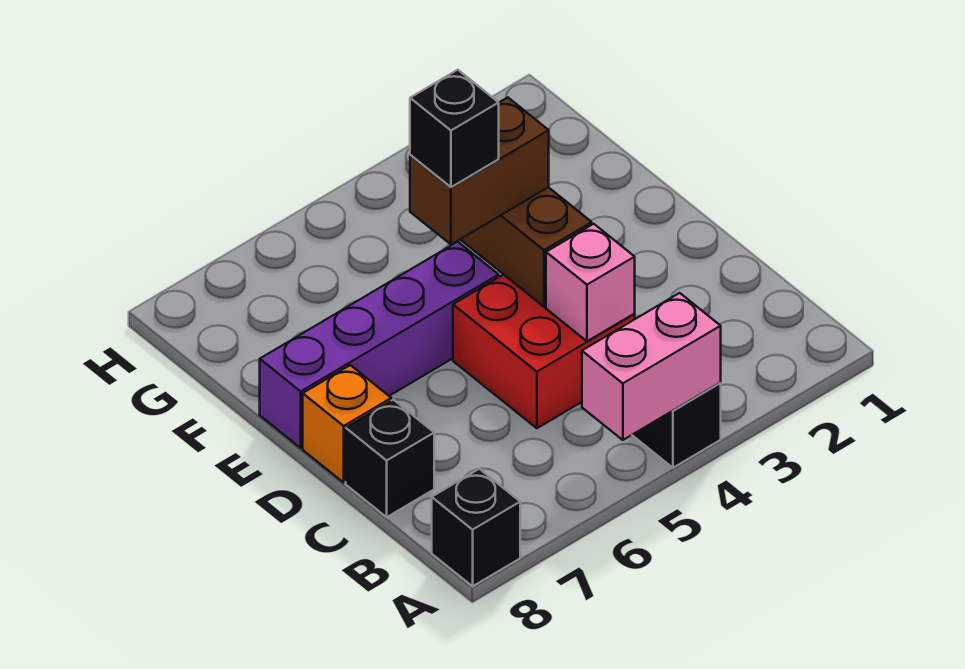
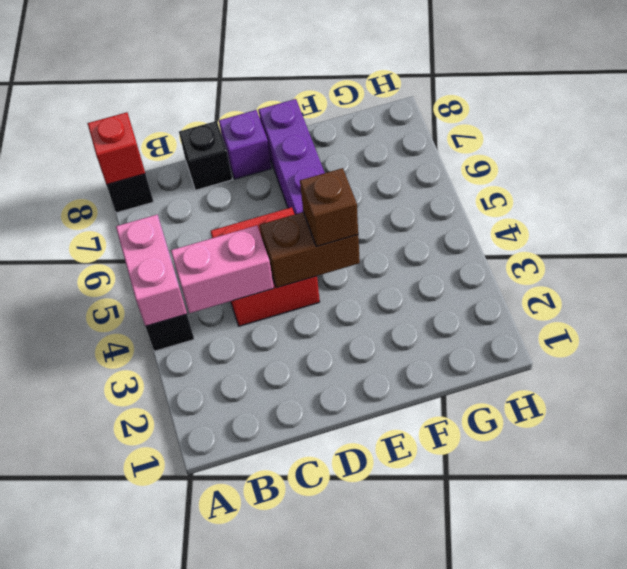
none -> red 1x1 brick [88,112,145,185]
pink 1x1 brick [546,224,635,341] -> pink 1x2 brick [171,226,274,313]
orange 1x1 brick [303,365,391,482] -> purple 1x1 brick [219,110,272,179]
brown 1x2 brick [410,97,549,244] -> brown 1x1 brick [300,168,358,247]
black 1x1 brick [410,70,499,187] -> none

